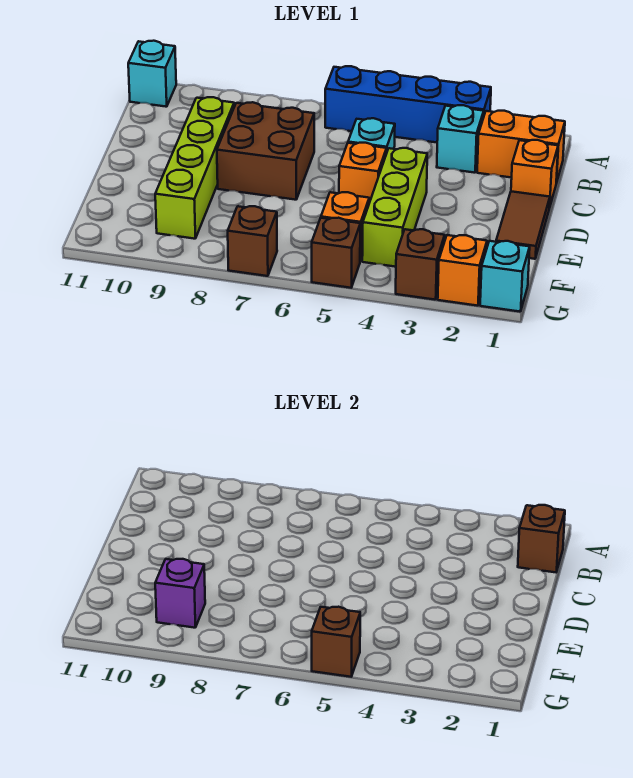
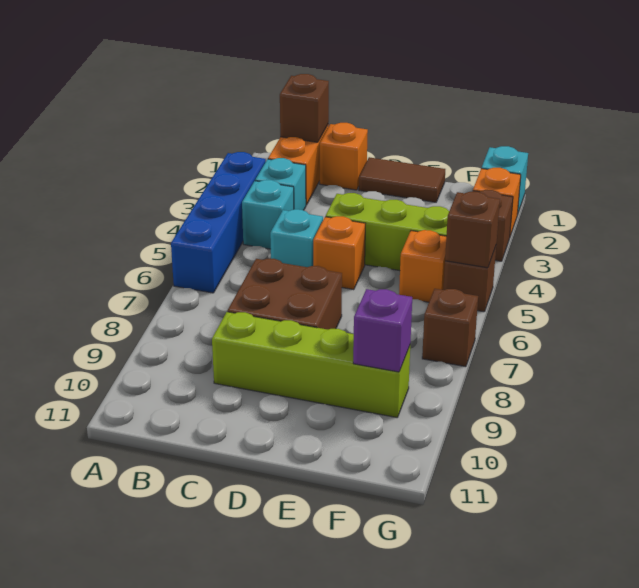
cyan 1x1 brick [128,41,176,107] -> cyan 1x1 brick moved to [242,180,294,249]

